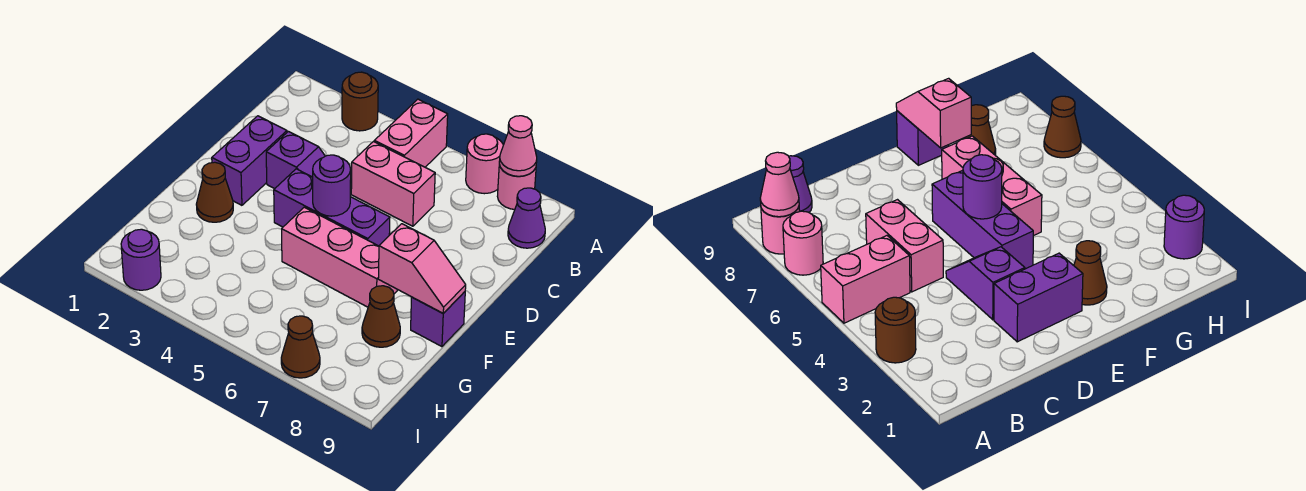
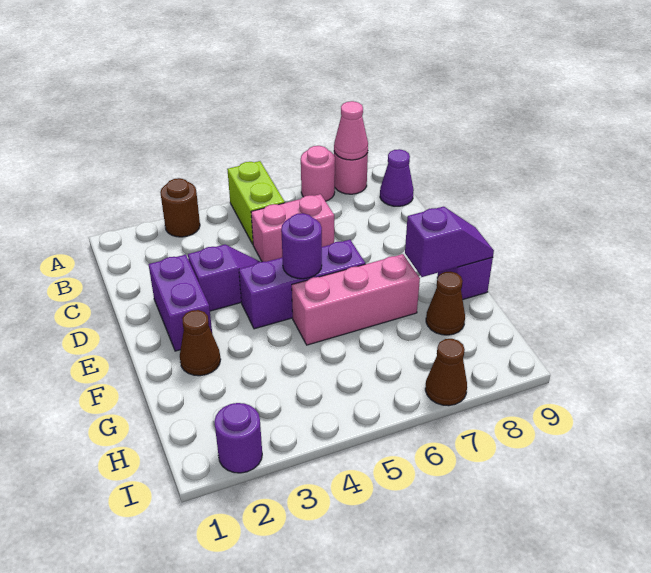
pink 1x2 brick [374,99,448,167] -> lime 1x2 brick [227,161,285,244]
pink 1x2 slope [378,224,466,313] -> purple 1x2 slope [405,207,494,277]

